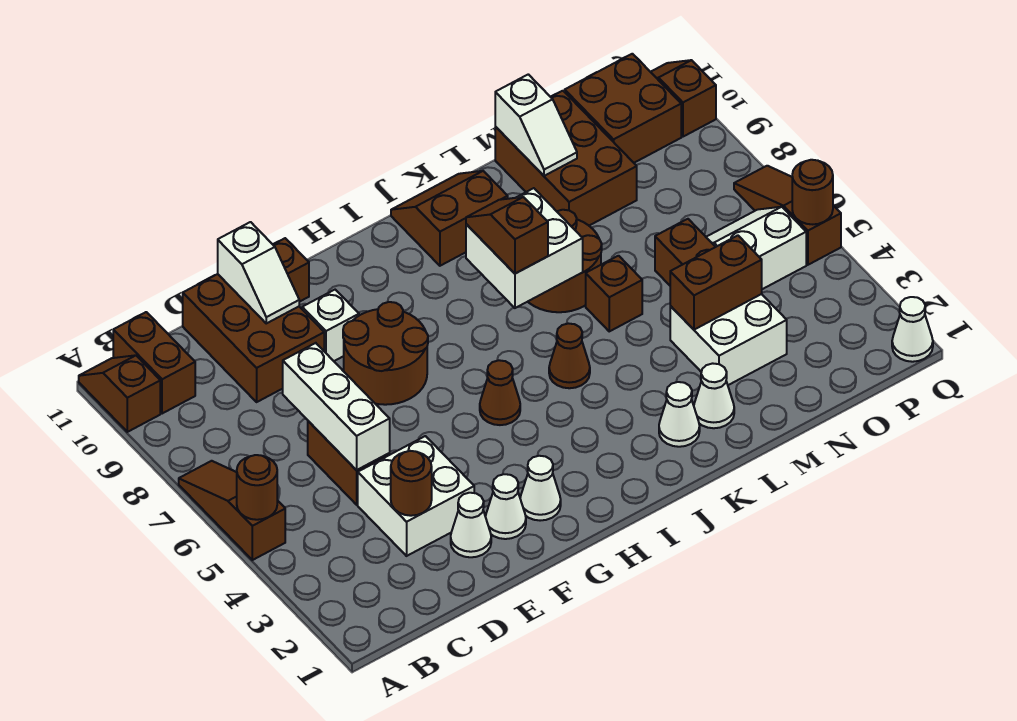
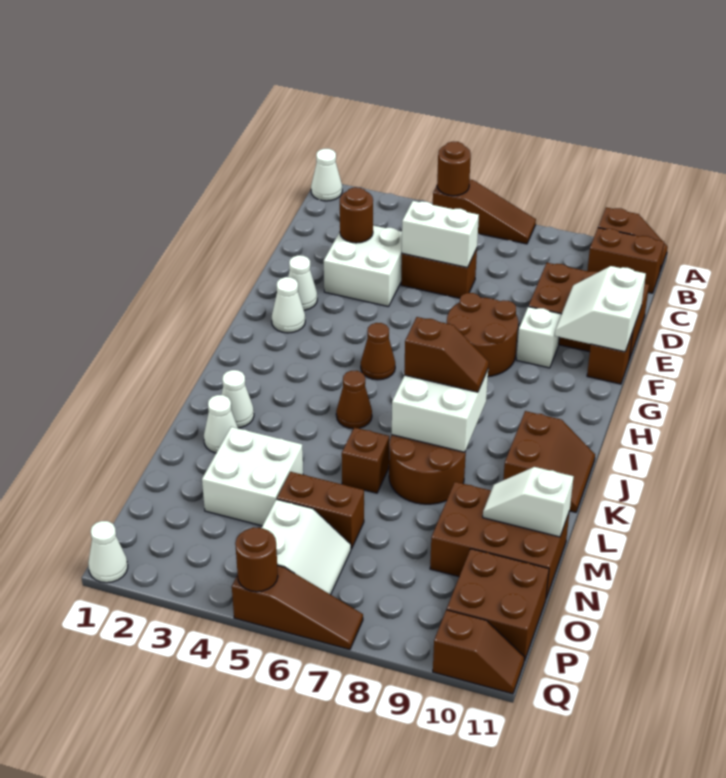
white 1x3 brick [283,343,390,470] -> white 1x2 brick [402,201,479,268]
white 1x1 cone [451,493,491,557] -> white 1x1 cone moved to [311,149,342,201]
white 1x2 slope [218,222,299,323] -> white 2x2 slope [555,266,646,352]
brown 1x2 brick [670,235,762,330] -> none

